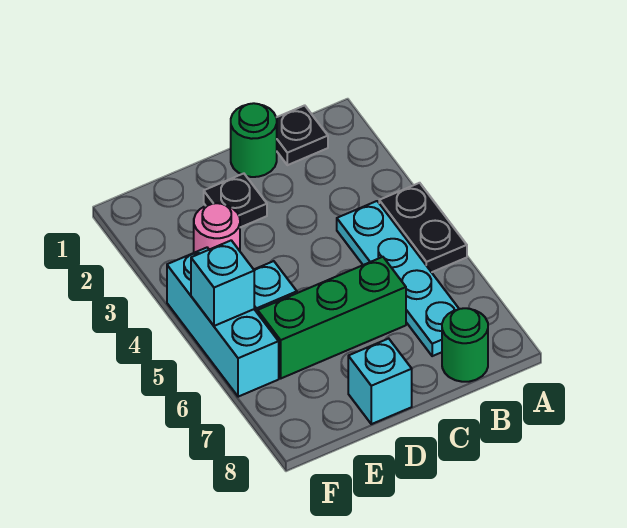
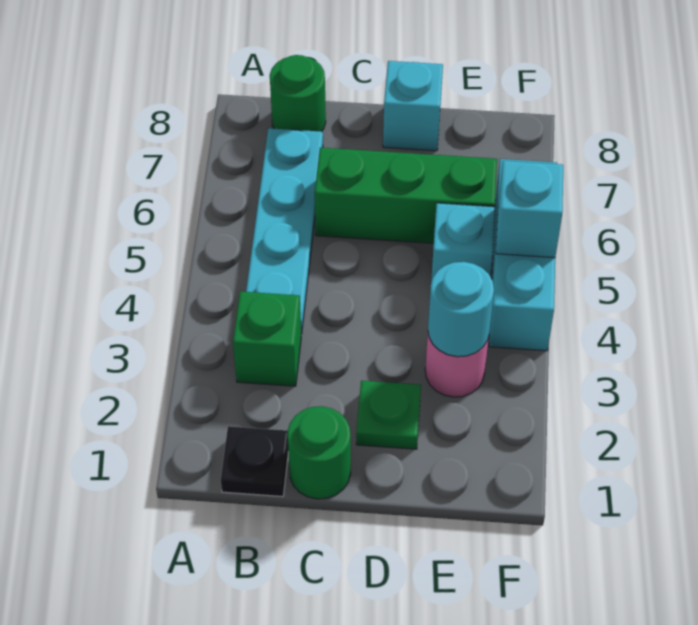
black 1x2 plate [379,183,467,272] -> none
none -> green 1x1 brick [233,292,301,386]
black 1x1 plate [204,174,267,227] -> green 1x1 plate [356,381,421,449]
none -> cyan 1x1 round brick [428,262,494,357]

